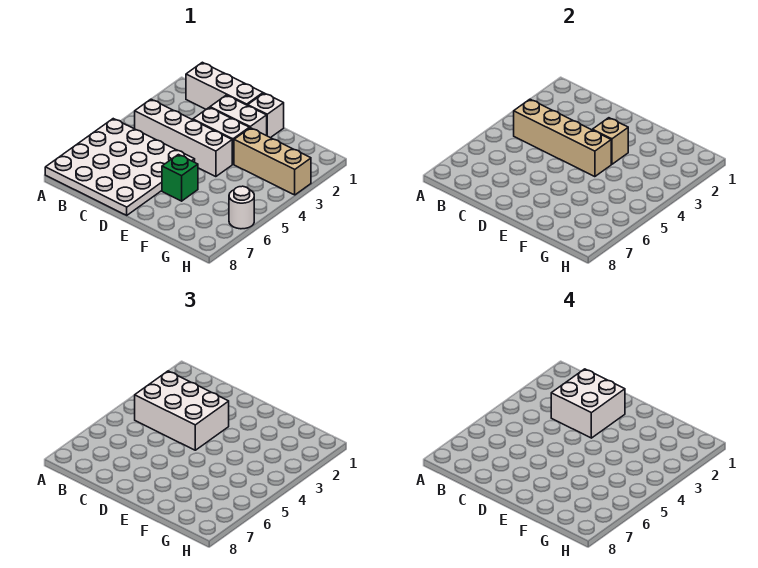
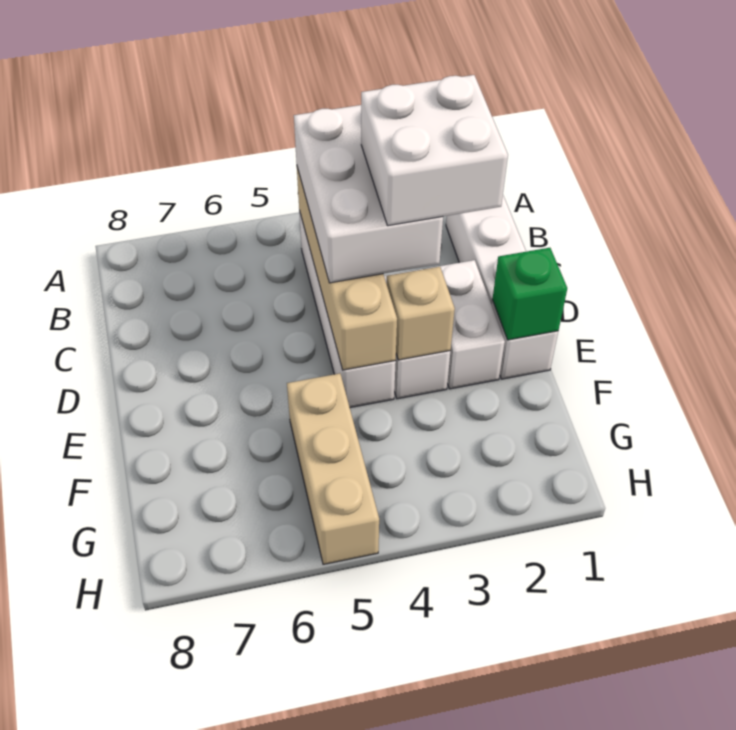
white 4x4 plate [45,119,195,215] -> none
green 1x1 brick [162,155,198,201] -> green 1x1 brick moved to [492,248,567,340]
tan 1x3 brick [234,128,311,195] -> tan 1x3 brick moved to [287,373,379,564]
white 1x1 round brick [229,186,254,229] -> none

